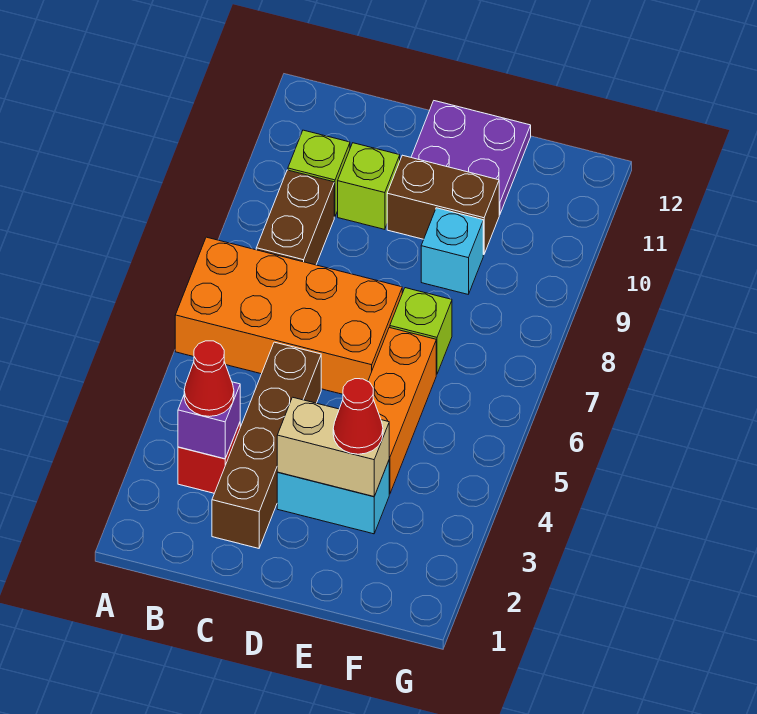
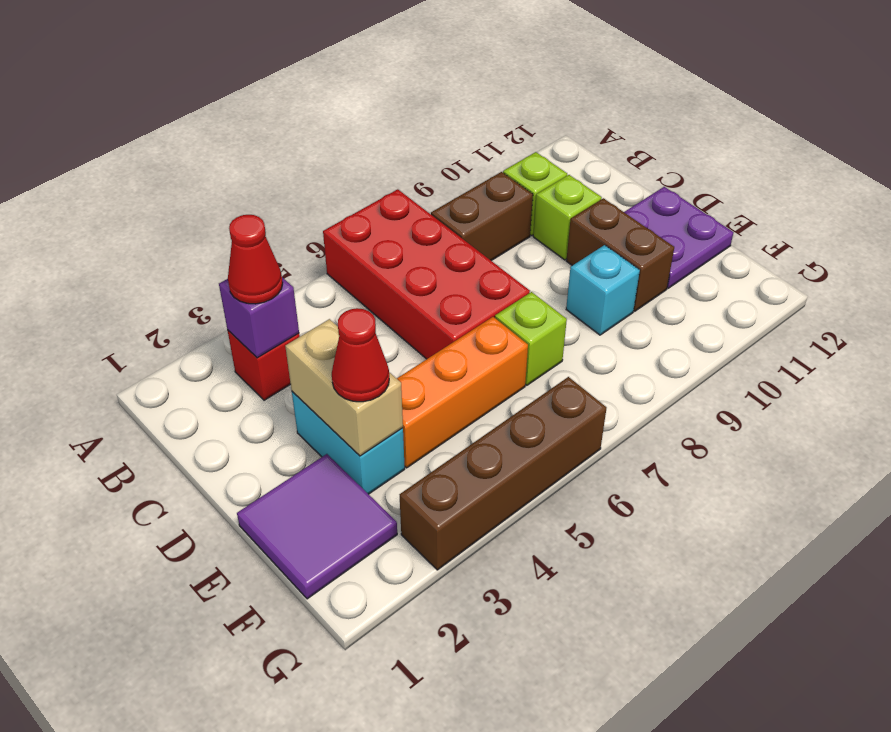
orange 2x4 brick [175,237,402,394] -> red 2x4 brick [323,189,530,359]
brown 1x4 brick [212,342,321,548] -> brown 1x4 brick moved to [400,377,606,570]
none -> purple 2x2 tile [237,454,397,599]

